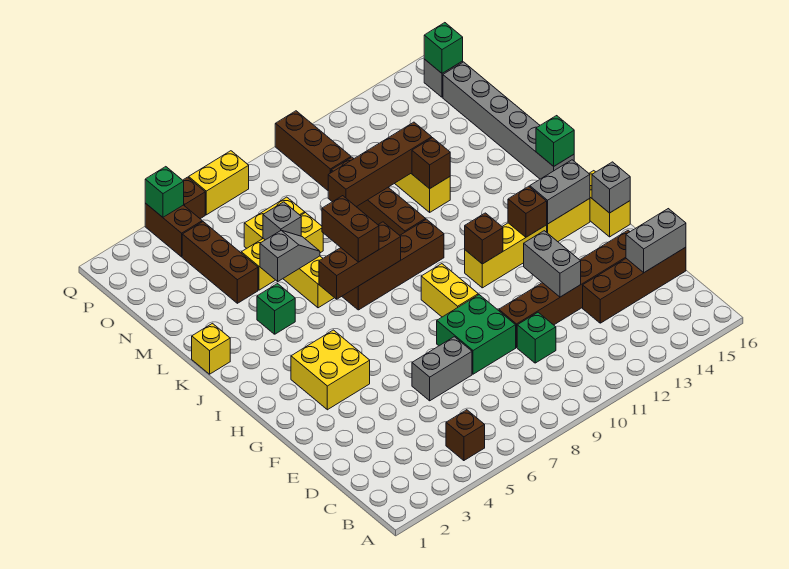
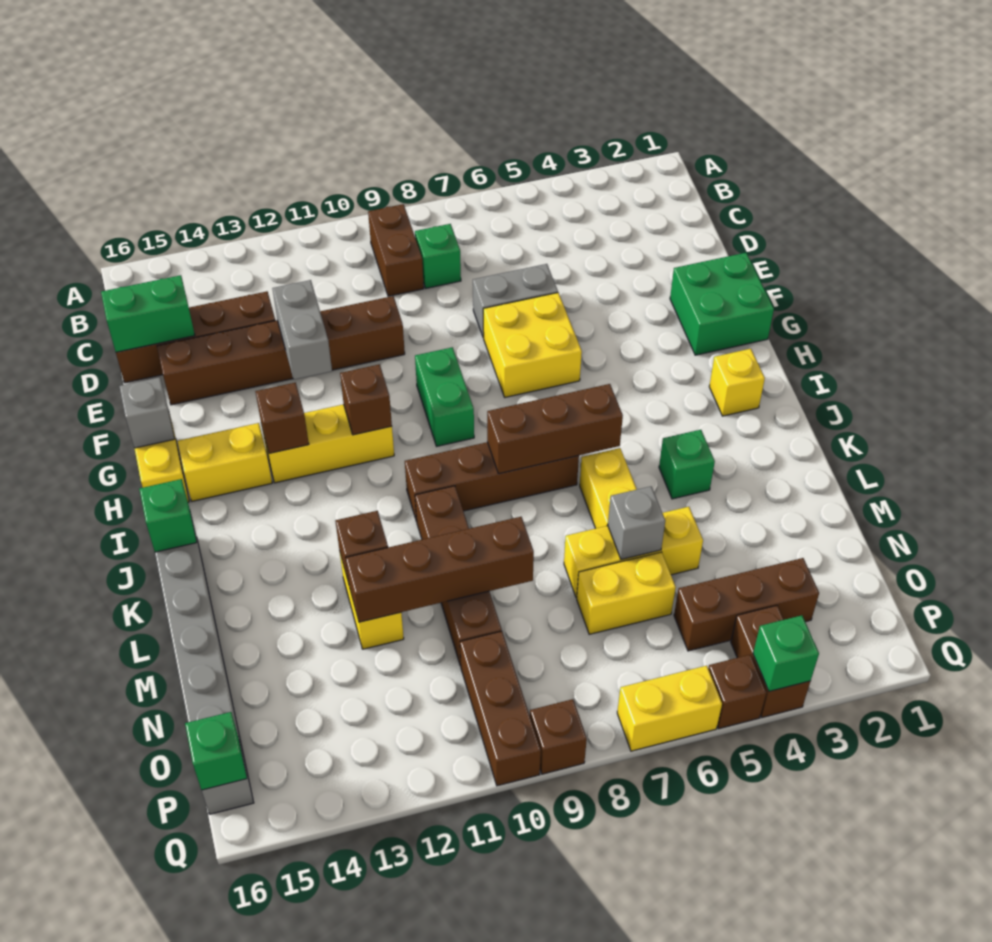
brown 1x1 brick [446,410,485,461] -> brown 1x1 brick moved to [530,699,587,774]
green 1x1 brick [517,312,556,363] -> green 1x1 brick moved to [415,224,461,288]
grey 1x2 brick [626,209,686,272] -> green 1x2 brick [101,275,195,352]
green 2x2 brick [437,295,516,374] -> green 2x2 brick moved to [670,253,774,355]
yellow 2x2 brick [291,330,370,410] -> yellow 2x2 brick moved to [483,293,582,397]
yellow 1x2 brick [421,264,478,317] -> green 1x2 brick [415,347,474,446]
grey 1x2 brick [530,160,590,224] -> none
brown 1x2 brick [322,196,379,262] -> brown 1x2 brick moved to [368,204,424,296]
yellow 1x1 brick [192,323,230,374] -> yellow 1x1 brick moved to [709,349,765,416]
grey 1x2 slope [260,230,320,281] -> none
brown 1x3 brick [182,222,258,303] -> brown 1x3 brick turned to [674,558,819,651]

